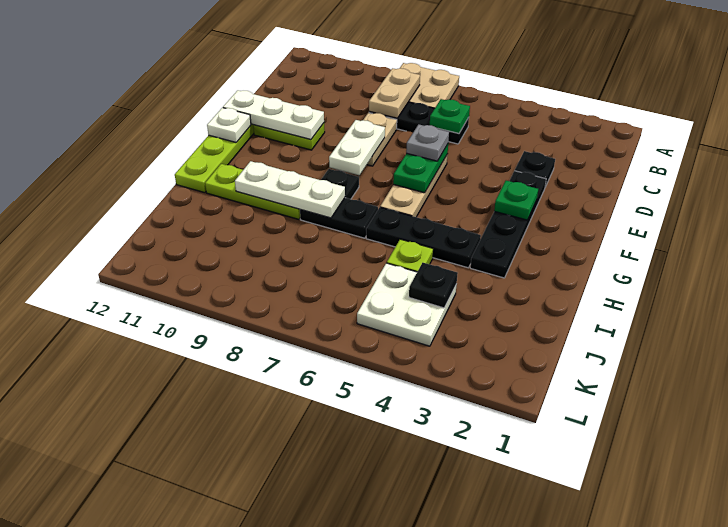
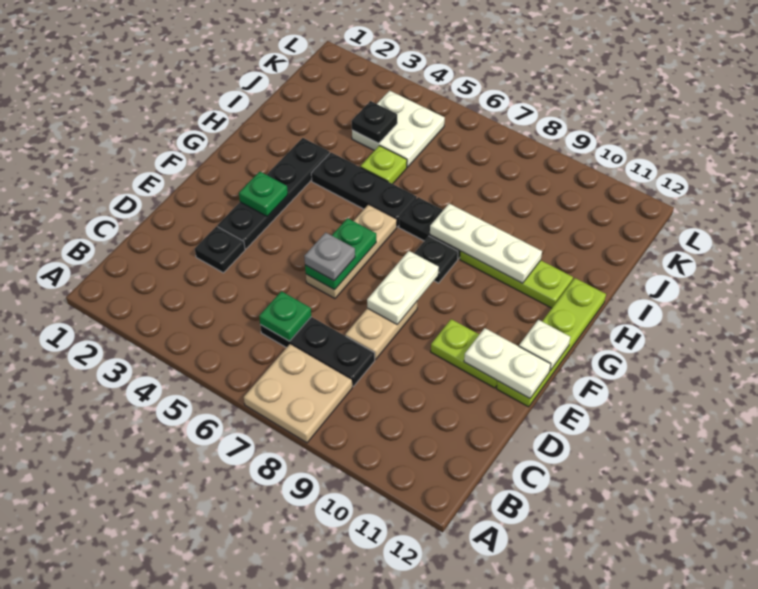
tan 1x2 plate [369,68,420,118] -> none
white 1x3 plate [223,90,324,140] -> white 1x2 plate [464,328,551,398]

